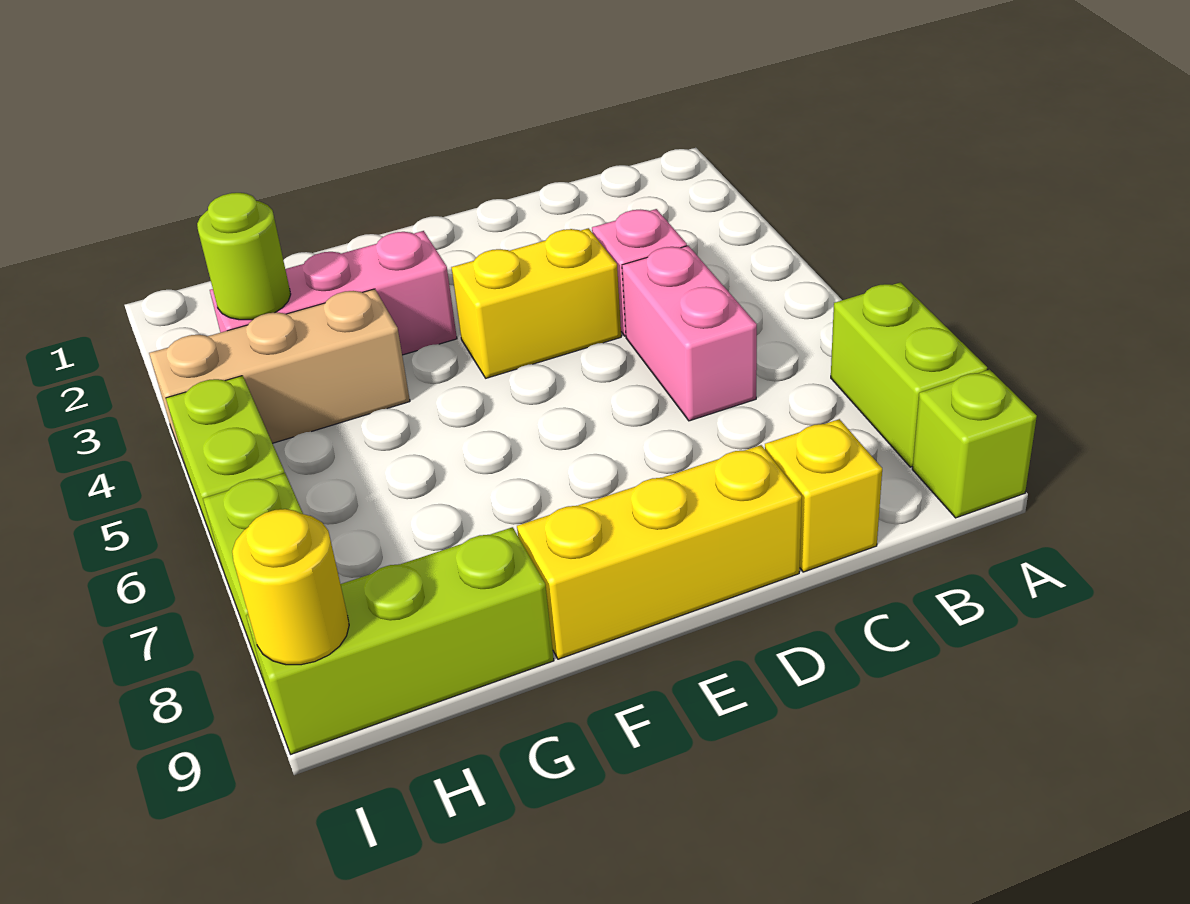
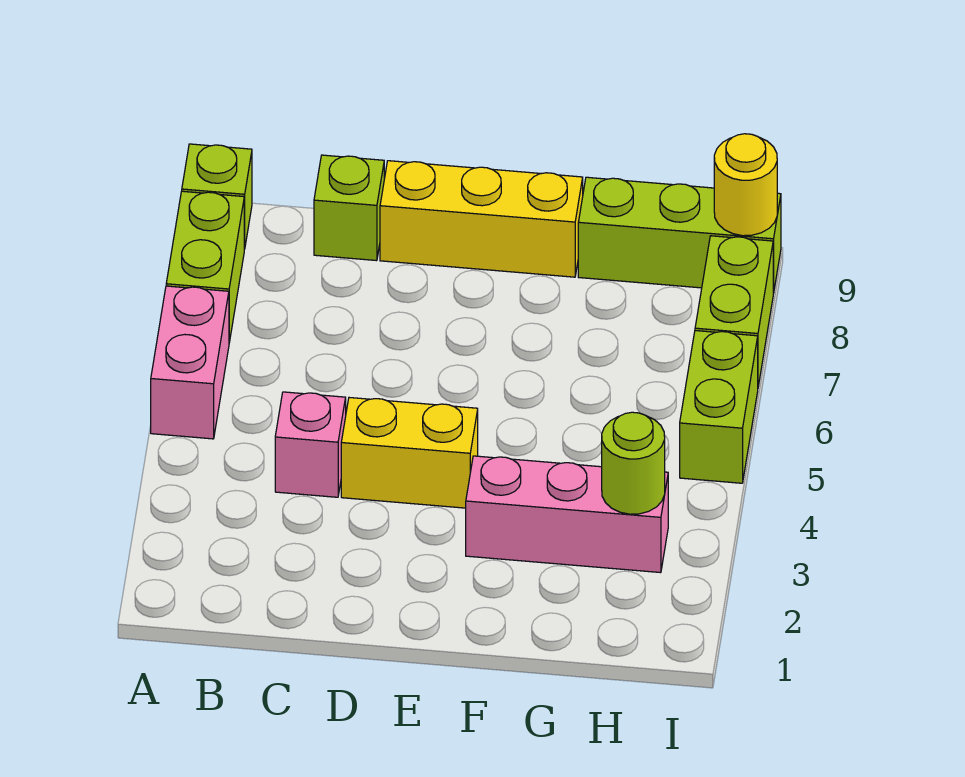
pink 1x2 brick [622,246,757,421] -> pink 1x2 brick moved to [151,286,229,439]
yellow 1x1 brick [765,419,882,572] -> lime 1x1 brick [314,155,384,261]
tan 1x3 brick [149,289,410,464] -> none

